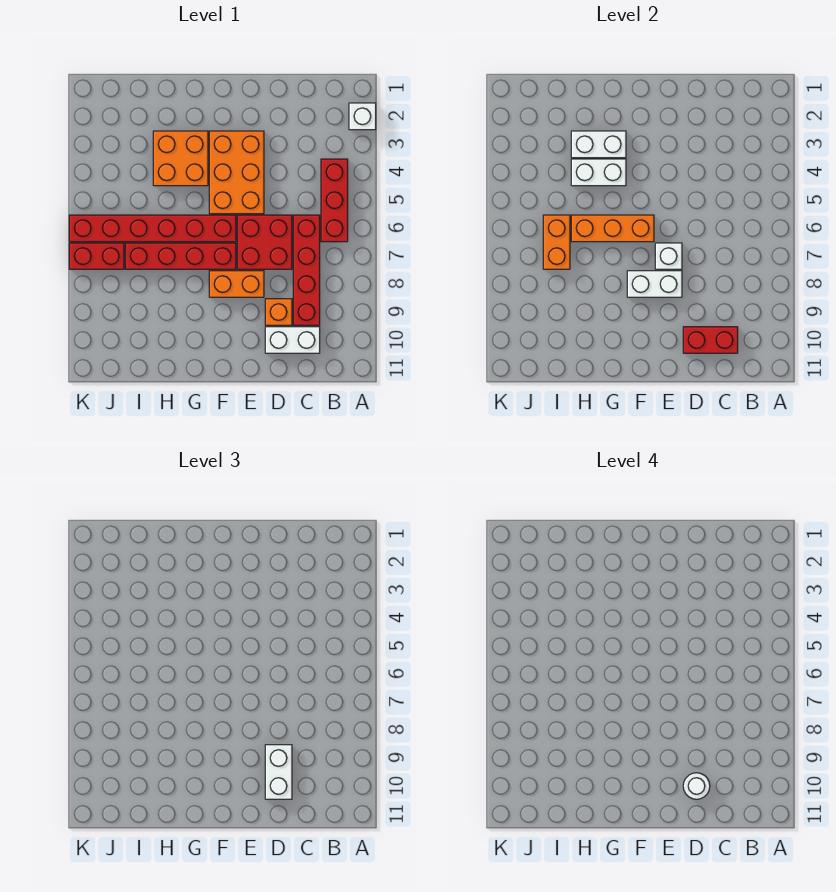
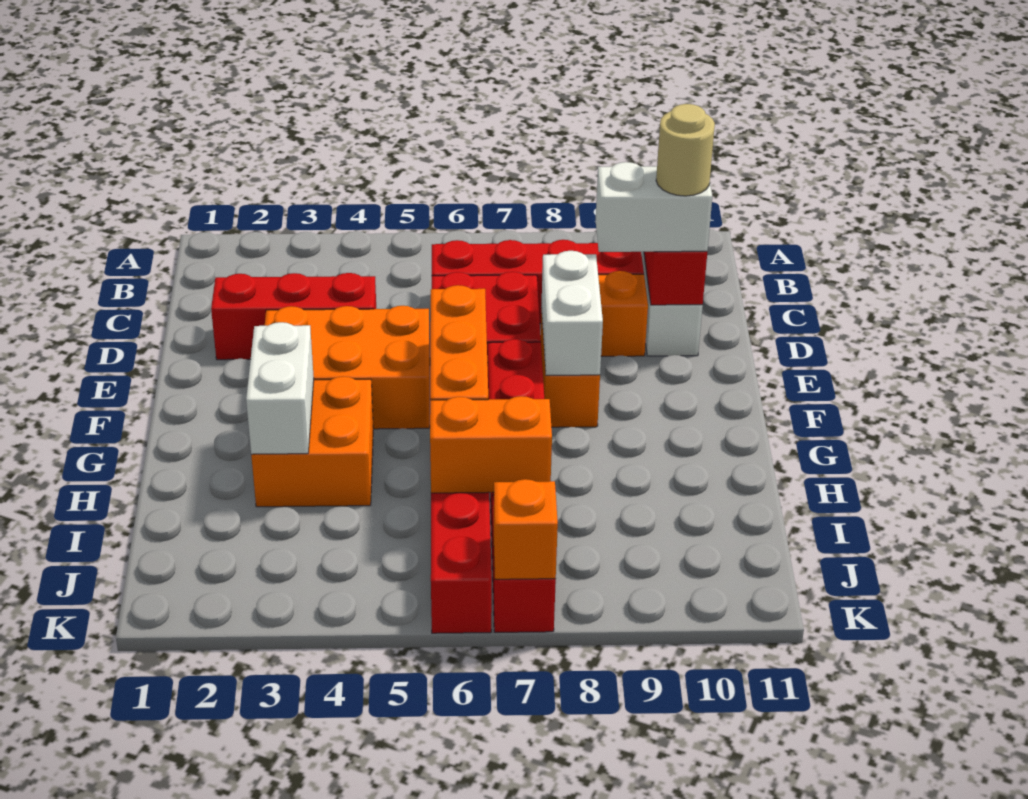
white 1x1 brick [349,103,376,130] -> none
red 1x3 brick [321,159,348,242] -> red 1x3 brick moved to [211,273,376,360]
white 1x1 round brick [683,773,710,799] -> tan 1x1 round brick [656,104,715,196]
white 1x1 brick [655,243,682,269] -> none
white 1x2 brick [571,159,626,186] -> none
none -> orange 1x1 brick [494,479,558,579]

